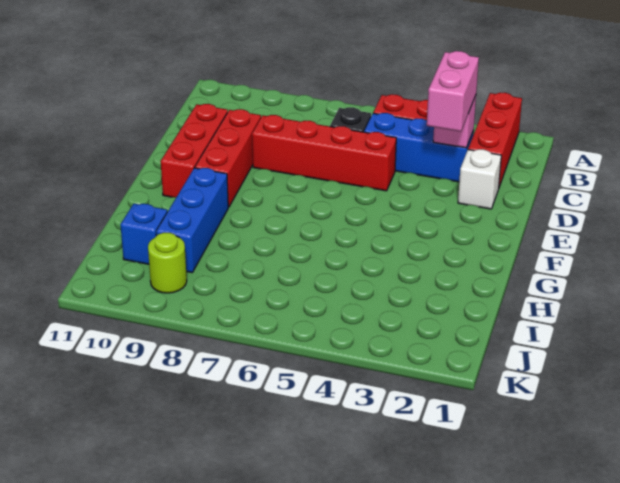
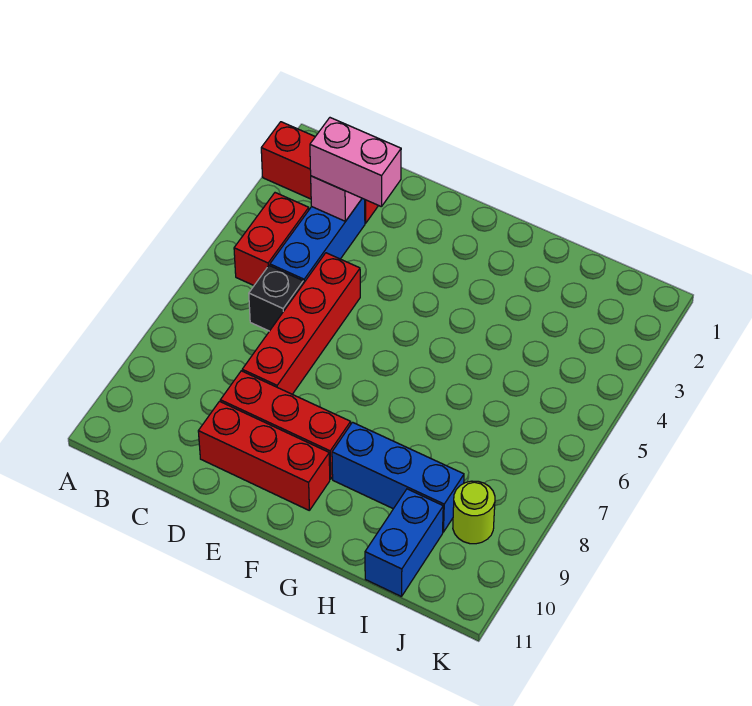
white 1x1 brick [458,149,501,209] -> none
blue 1x1 brick [120,204,167,264] -> blue 1x2 brick [365,489,443,597]

